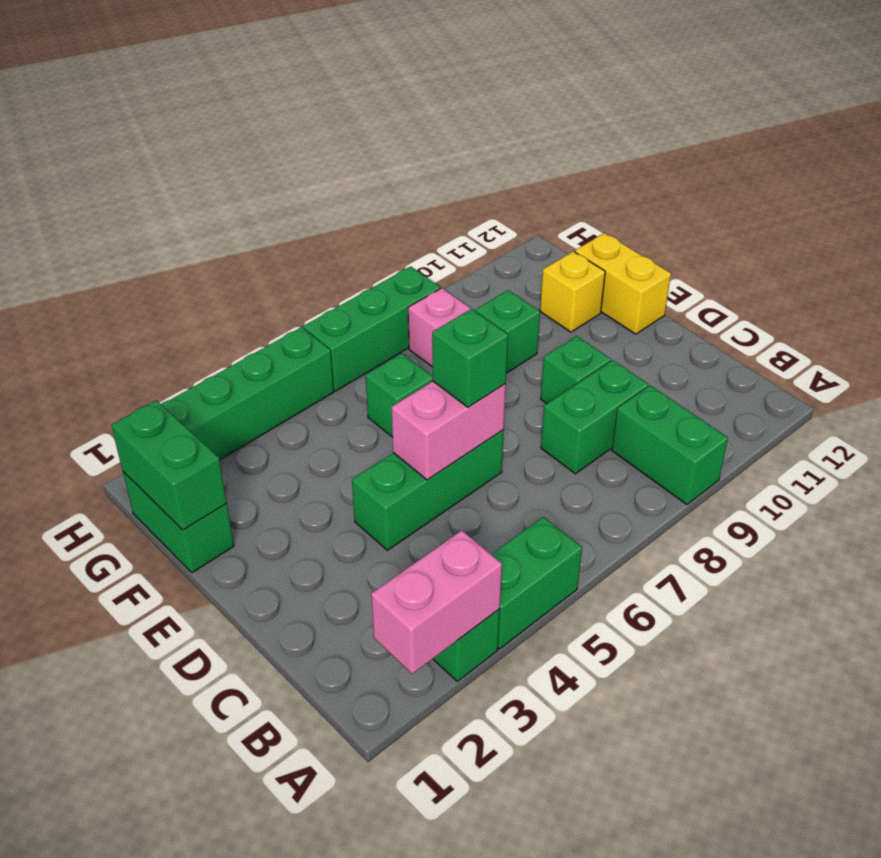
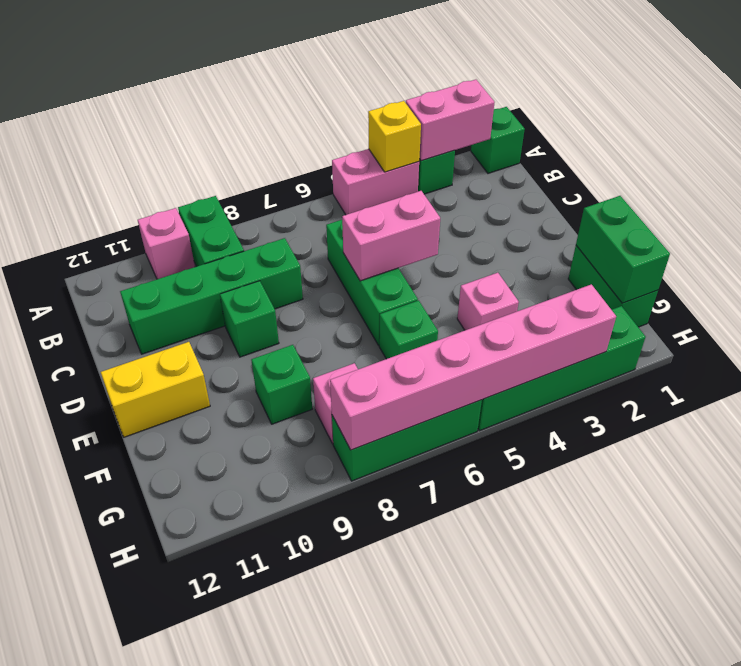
green 1x2 brick [491,517,582,649] -> pink 1x2 brick [332,149,419,215]
none -> pink 1x1 brick [138,208,195,279]
green 1x2 brick [541,360,648,474] -> green 1x4 brick [120,238,303,354]
green 1x3 brick [352,430,504,550] -> green 1x3 brick turned to [326,220,418,345]
green 1x1 brick [432,309,508,407] -> green 1x1 brick moved to [471,107,525,173]
yellow 1x2 brick [575,233,671,334] -> yellow 1x2 brick turned to [101,342,210,437]
none -> pink 1x1 brick [457,273,519,330]
yellow 1x1 brick [540,251,605,332] -> yellow 1x1 brick moved to [368,101,421,172]
none -> pink 1x6 brick [330,284,616,450]

